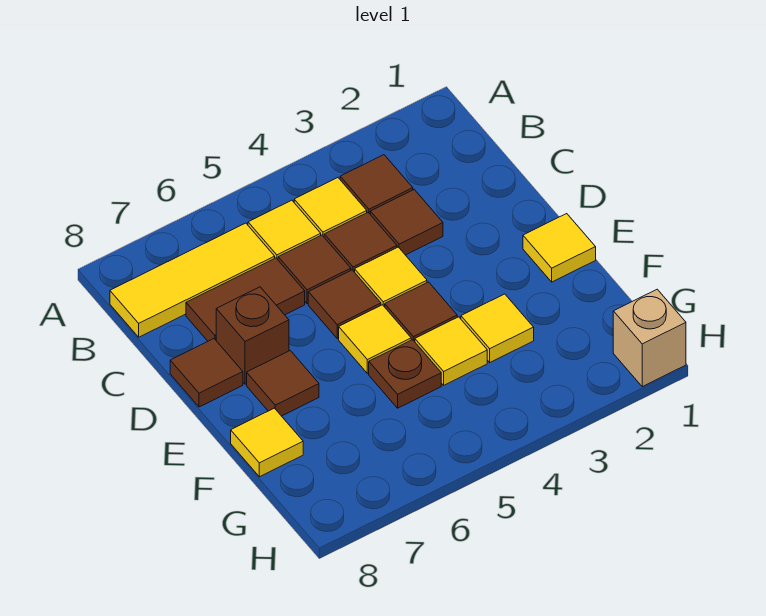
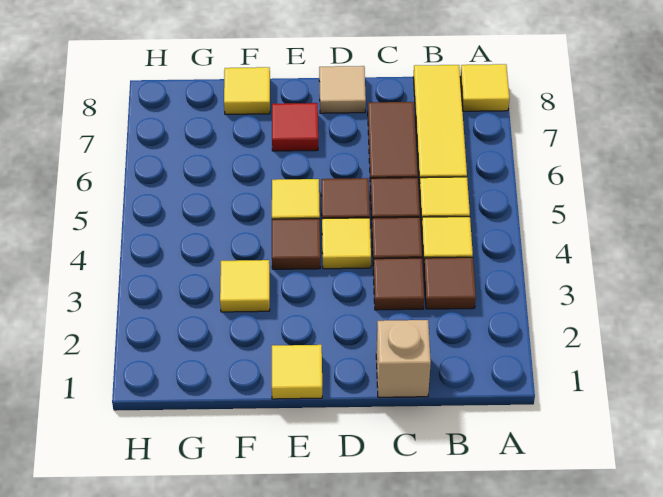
brown 1x1 brick [216,287,289,384] -> none
brown 1x1 tile [170,339,243,407] -> tan 1x1 tile [319,66,366,113]
brown 1x1 tile [247,351,319,416] -> red 1x1 tile [272,103,318,151]
yellow 1x1 tile [415,317,487,385] -> yellow 1x1 tile moved to [460,64,510,111]
brown 1x1 plate [369,340,441,408] -> none
tan 1x1 brick [613,289,686,387] -> tan 1x1 brick moved to [376,320,431,397]

